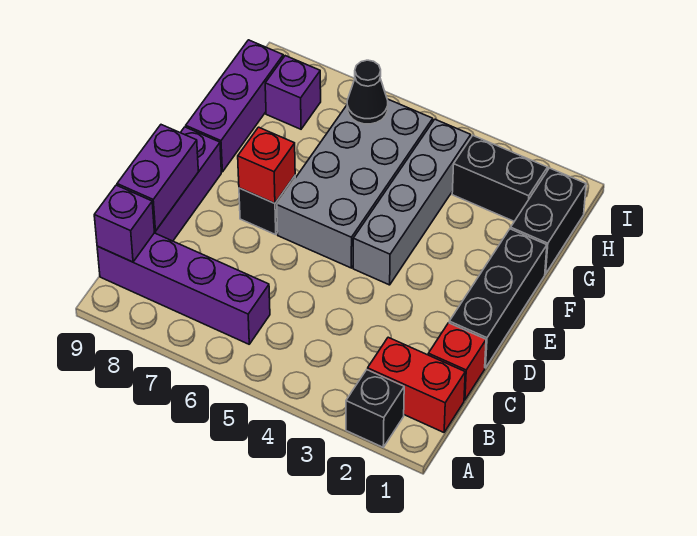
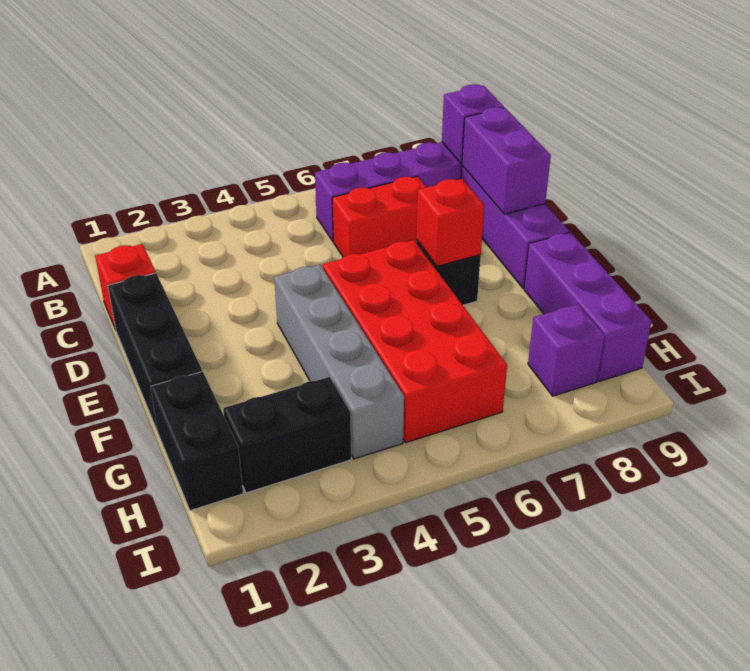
black 1x1 brick [346,370,404,447] -> none
red 1x2 brick [368,337,465,432] -> red 1x2 brick moved to [332,176,426,257]
grey 2x4 brick [277,99,433,268] -> red 2x4 brick [323,240,507,442]
black 1x1 cone [347,60,388,124] -> none

